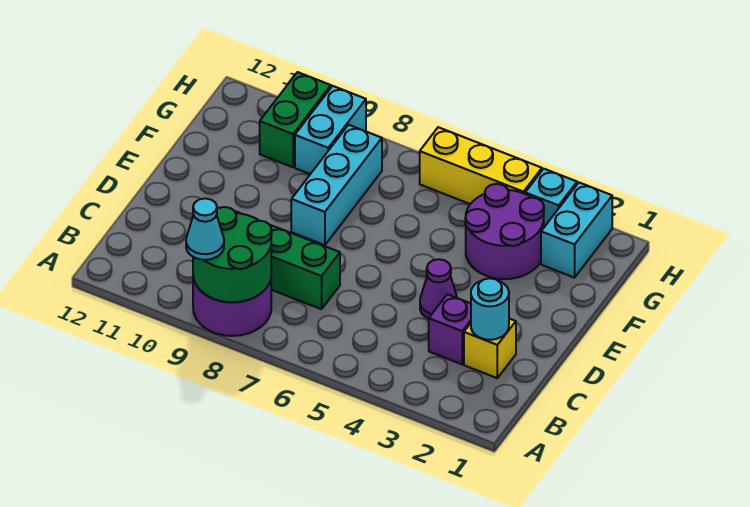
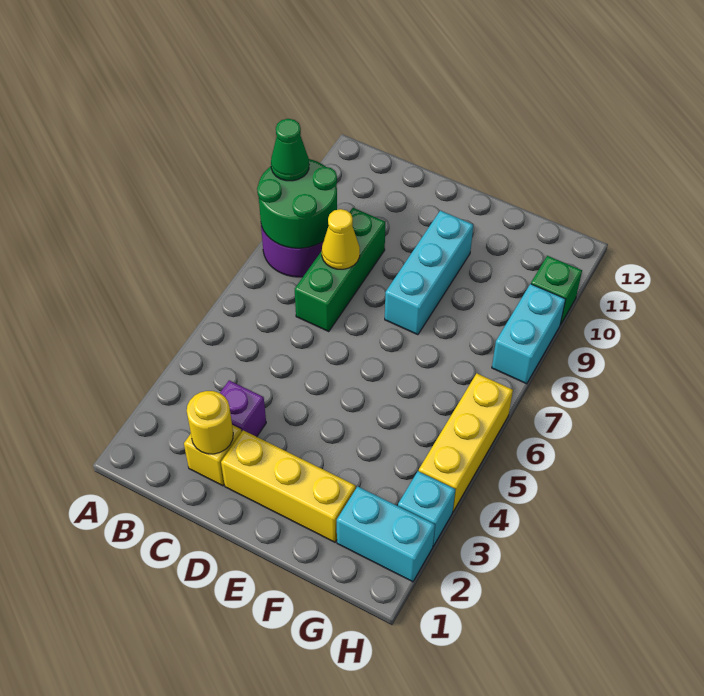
cyan 1x1 cone [186,198,224,260] -> green 1x1 cone [271,119,309,181]
cyan 1x1 round brick [471,278,509,340] -> yellow 1x1 round brick [187,391,233,454]
none -> yellow 1x1 cone [322,209,360,269]
none -> yellow 1x3 brick [221,430,356,542]
purple 1x1 cone [420,259,457,318] -> none
cyan 1x3 brick [291,125,382,245] -> cyan 1x3 brick turned to [385,211,473,335]
purple 2x2 round brick [465,184,544,279] -> none
cyan 1x2 brick [295,86,366,174] -> cyan 1x2 brick turned to [492,284,566,384]
green 1x2 brick [260,72,331,167] -> green 1x1 brick [531,256,582,325]

